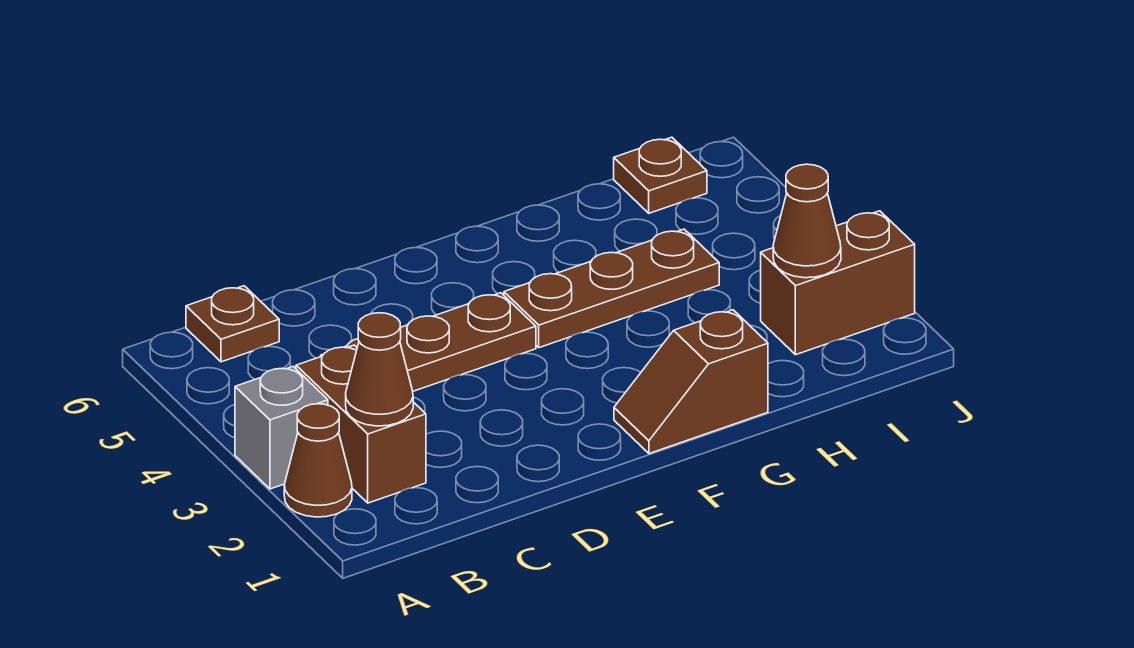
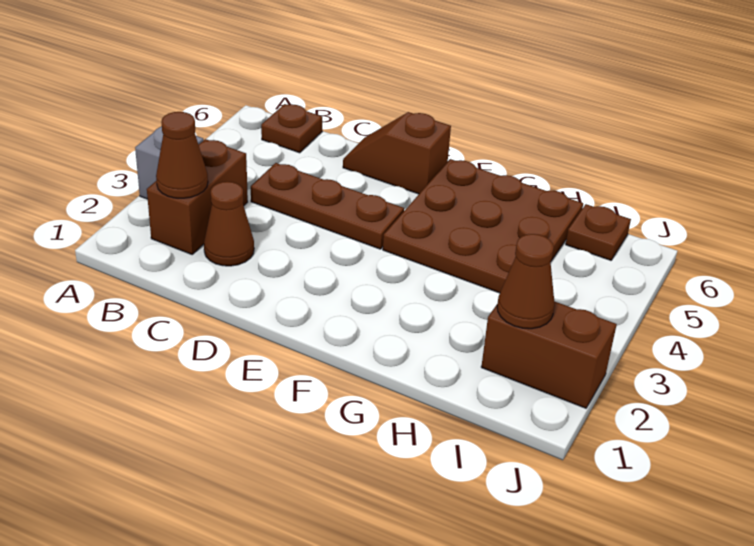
brown 1x1 cone [284,404,352,517] -> brown 1x1 cone moved to [204,182,254,266]
brown 1x2 slope [614,310,768,454] -> brown 1x2 slope moved to [343,112,451,194]
brown 1x3 plate [504,229,719,348] -> brown 3x3 plate [383,159,583,293]

